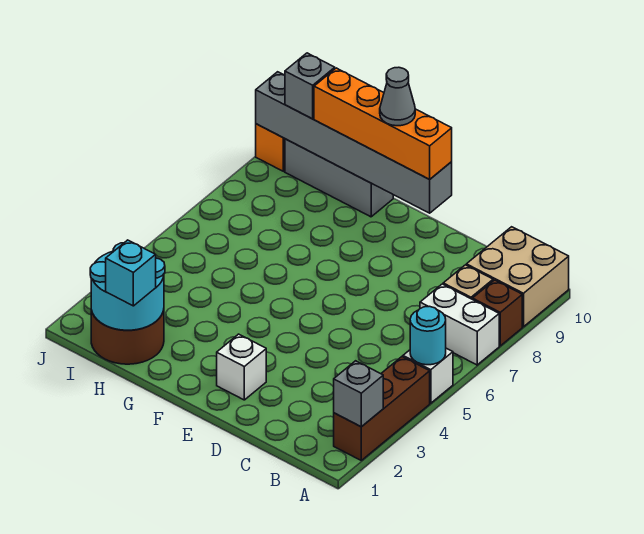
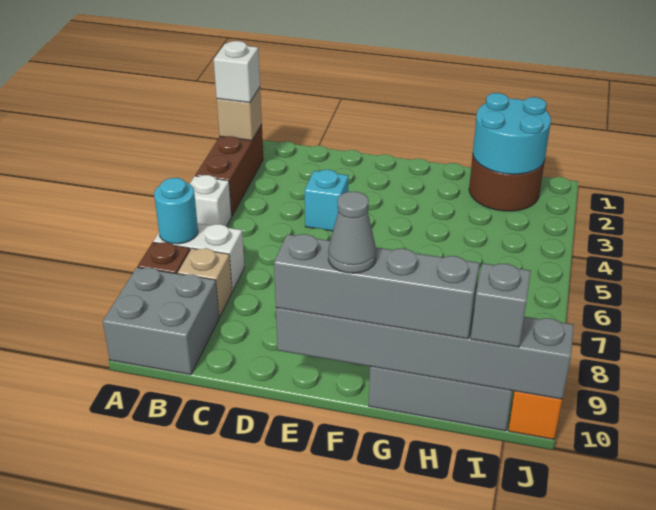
grey 1x1 brick [334,361,383,427] -> tan 1x1 brick [217,87,262,141]
cyan 1x1 round brick [410,306,446,365] -> cyan 1x1 round brick moved to [154,178,198,244]
tan 2x2 brick [466,227,569,327] -> grey 2x2 brick [103,267,219,375]
white 1x1 brick [217,334,266,400] -> white 1x1 brick moved to [214,41,260,103]
orange 1x4 brick [314,68,452,179] -> grey 1x4 brick [274,234,480,339]
cyan 1x1 brick [106,240,156,306] -> cyan 1x1 brick moved to [305,170,349,231]

